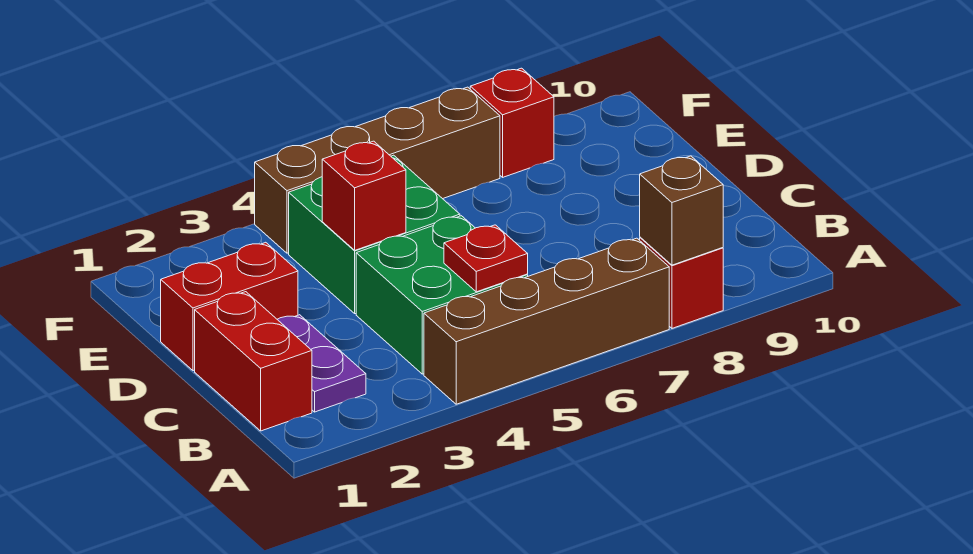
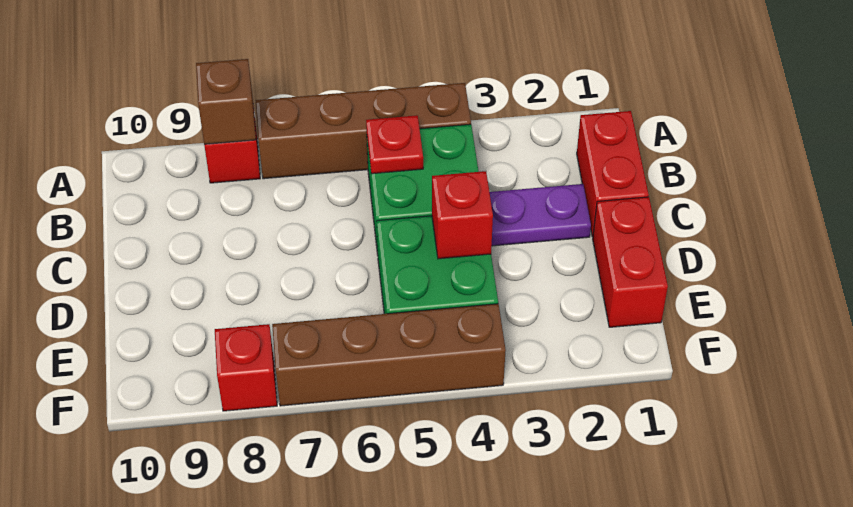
purple 1x2 plate [277,315,366,412] -> purple 1x2 plate turned to [489,184,591,246]
red 1x2 brick [161,242,298,371] -> red 1x2 brick turned to [593,197,668,327]

